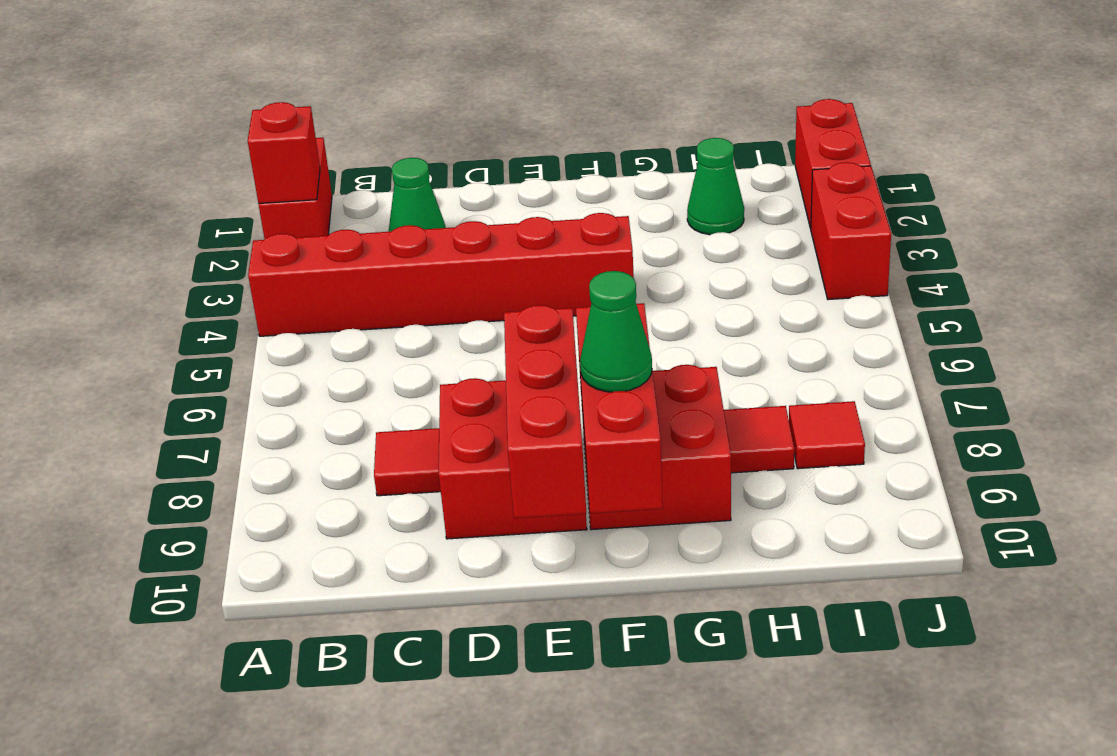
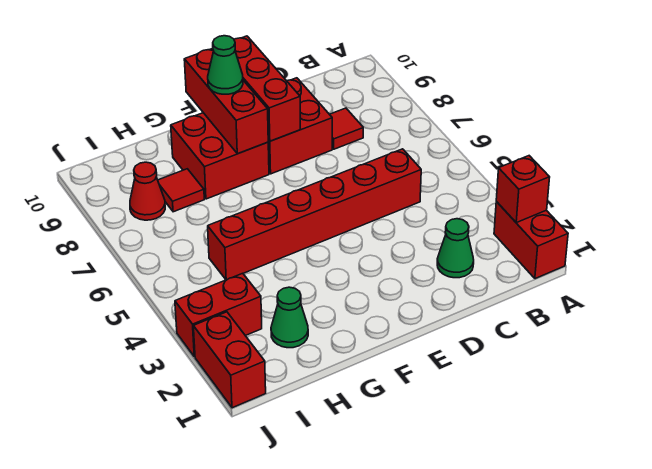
red 1x6 brick [248,213,634,336] -> red 1x6 brick moved to [208,149,421,280]
red 1x1 tile [789,401,865,469] -> red 1x1 cone [130,162,165,220]
red 1x2 brick [811,162,891,300] -> red 1x2 brick turned to [175,273,262,357]

